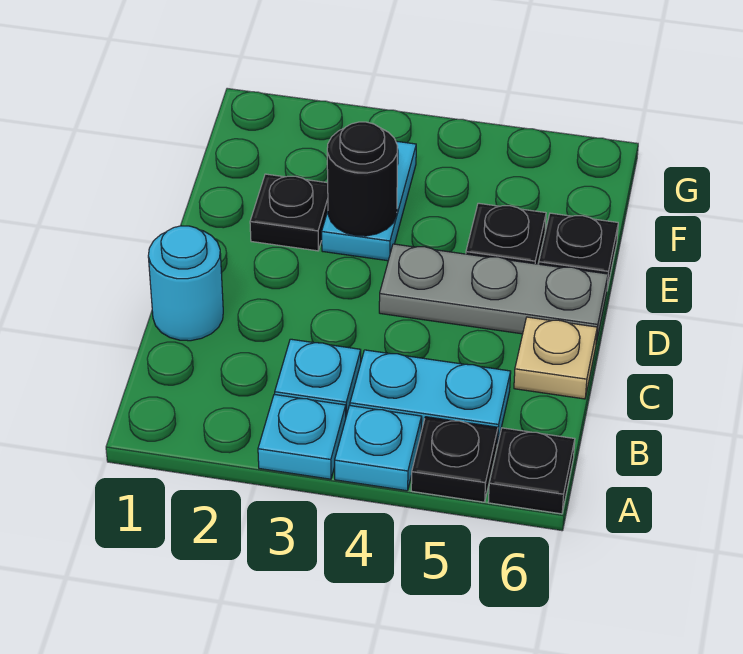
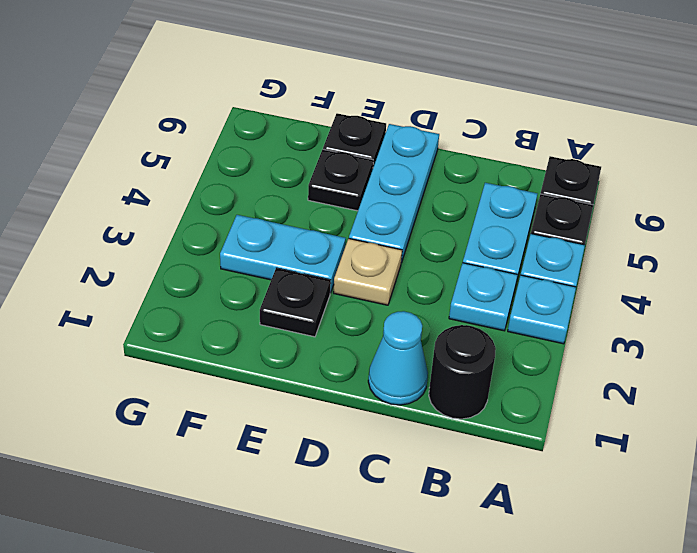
cyan 1x1 round brick [148,226,223,341] -> cyan 1x1 cone [368,311,428,405]
tan 1x1 plate [514,317,597,399] -> tan 1x1 plate moved to [334,239,402,305]
grey 1x3 plate [379,244,608,343] -> cyan 1x3 plate [349,124,439,263]
black 1x1 round brick [327,122,398,236] -> black 1x1 round brick moved to [429,325,496,419]

